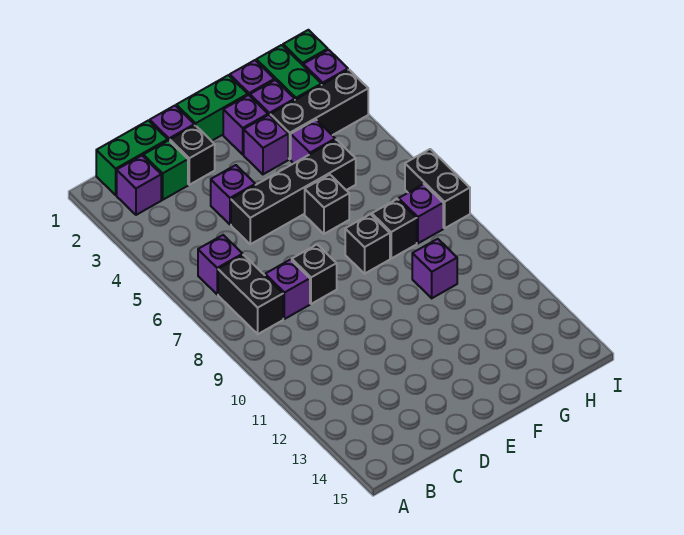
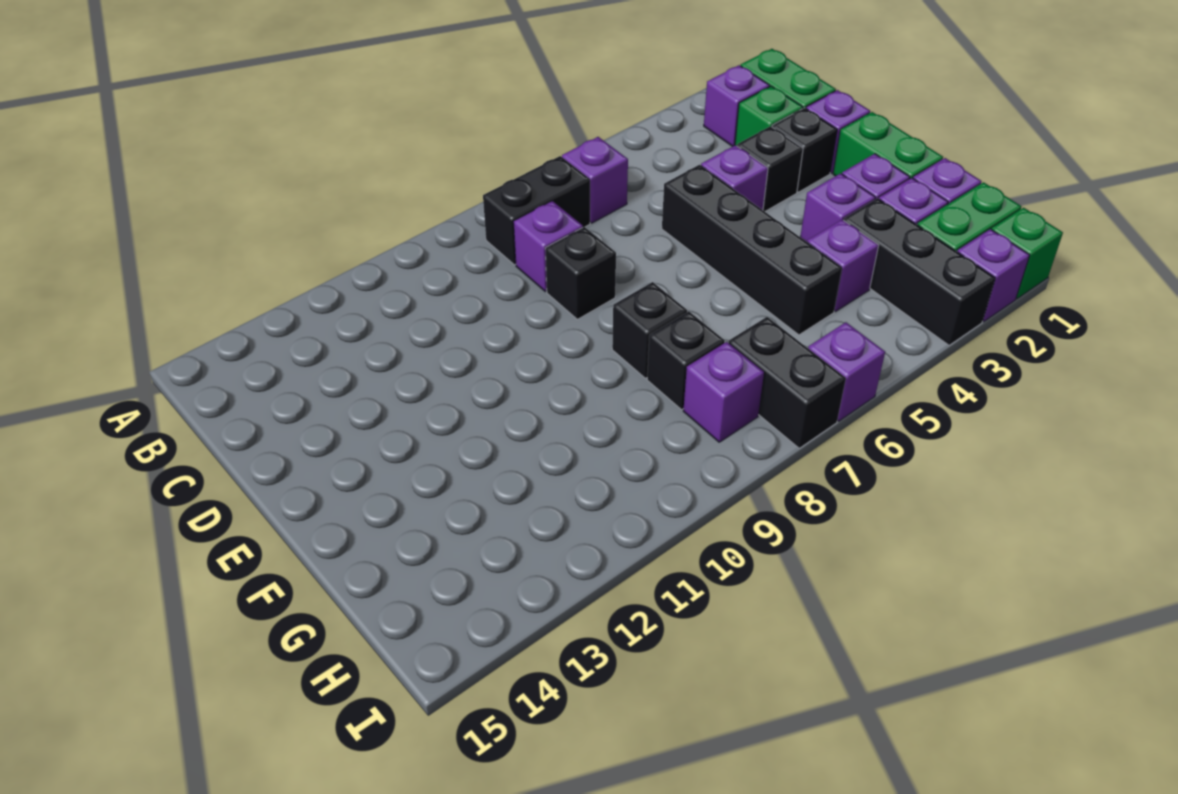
black 1x1 brick [305,175,349,234] -> black 1x1 brick moved to [737,126,803,211]
purple 1x1 brick [412,239,457,298] -> purple 1x1 brick moved to [808,322,885,421]
black 1x2 brick [405,149,470,228] -> black 1x2 brick turned to [728,317,846,448]

